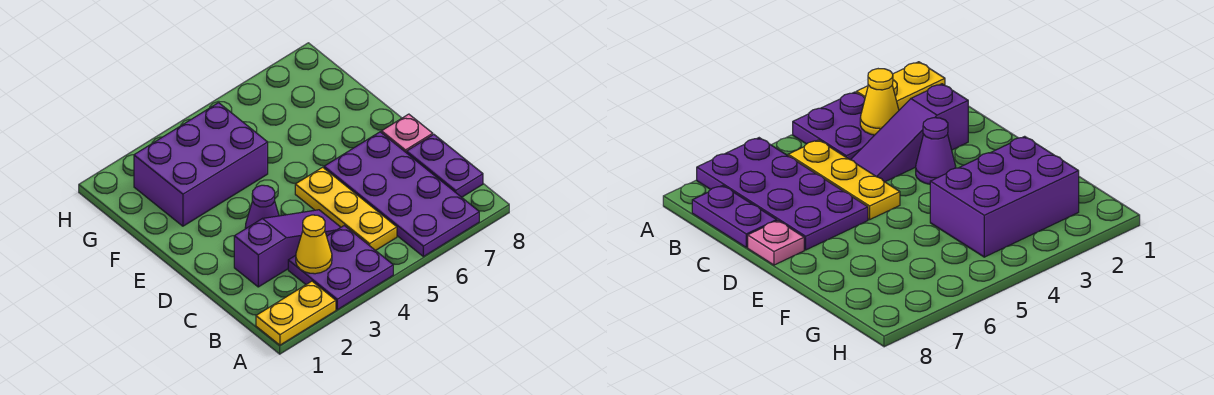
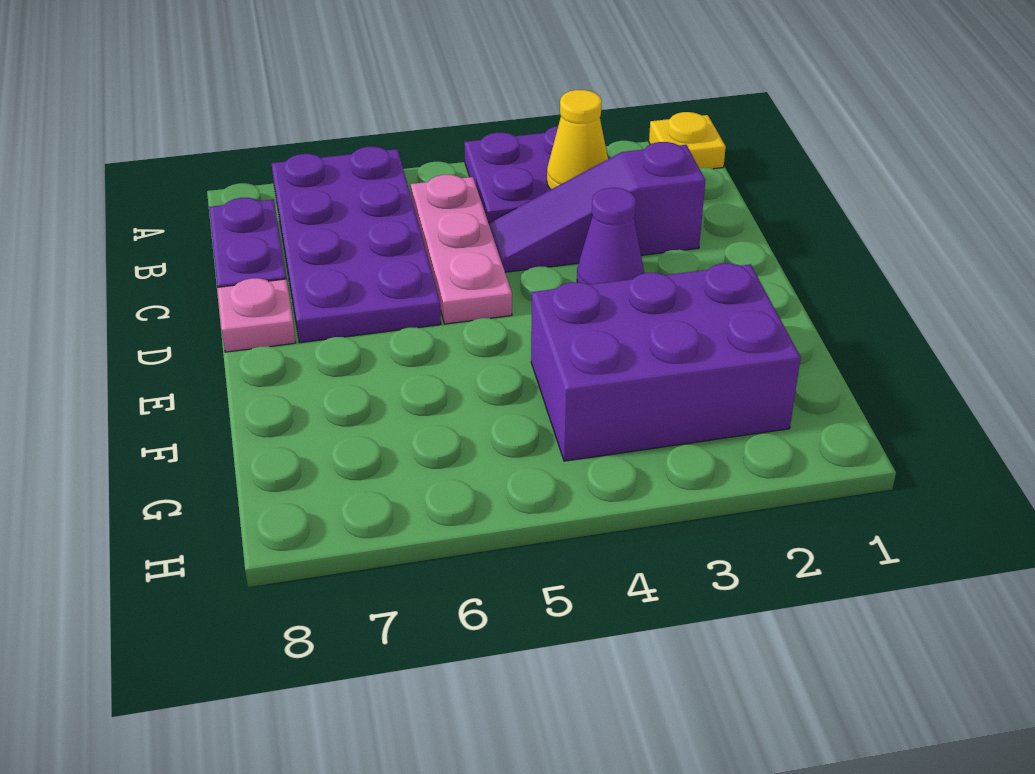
yellow 1x2 plate [256,281,336,345] -> yellow 1x1 plate [649,112,726,169]
yellow 1x3 plate [295,167,397,251] -> pink 1x3 plate [411,175,512,324]

